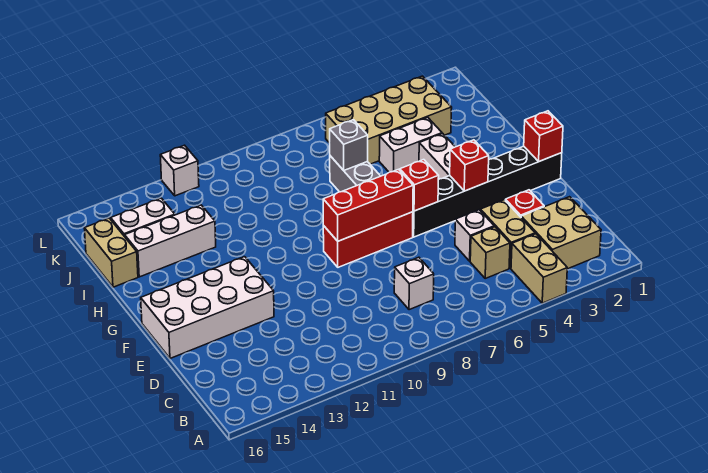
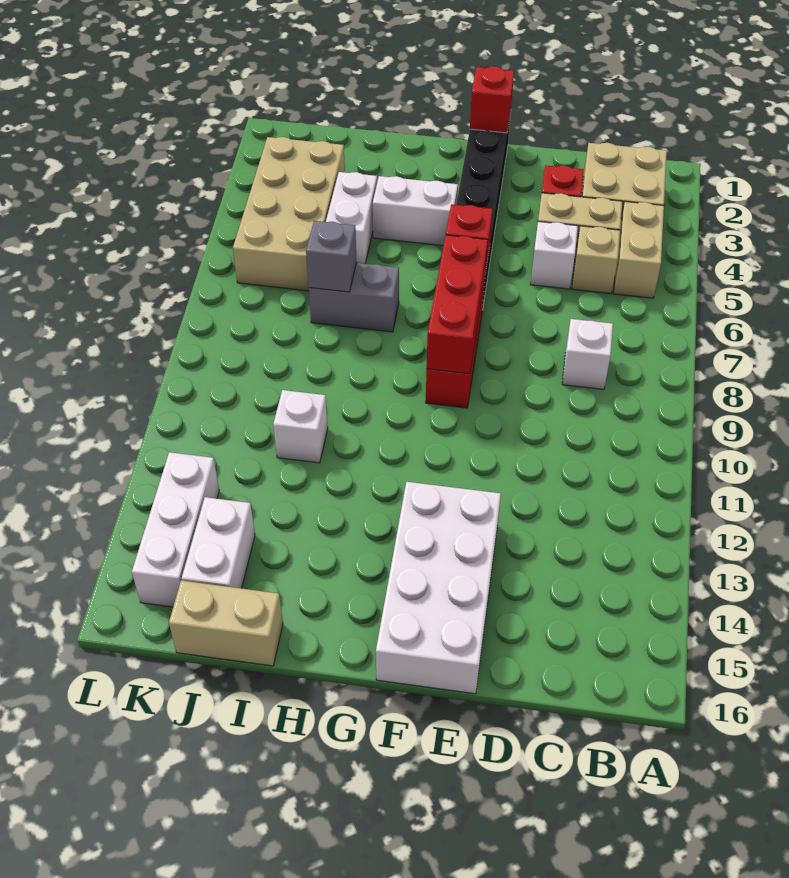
tan 1x2 brick [511,234,567,303] -> tan 1x2 brick turned to [614,202,664,298]
red 1x1 brick [450,140,489,191] -> none
white 1x3 brick [125,205,216,277] -> white 1x3 brick moved to [132,452,219,607]
white 1x1 brick [160,145,199,196] -> white 1x1 brick moved to [273,390,328,463]

